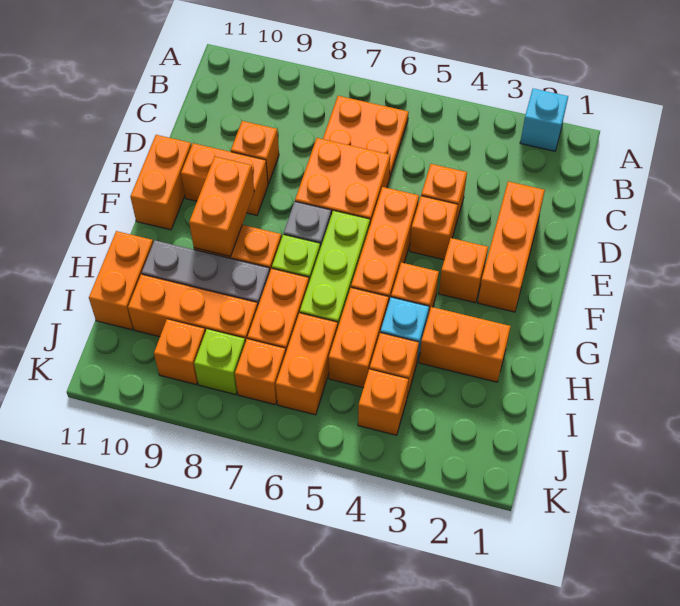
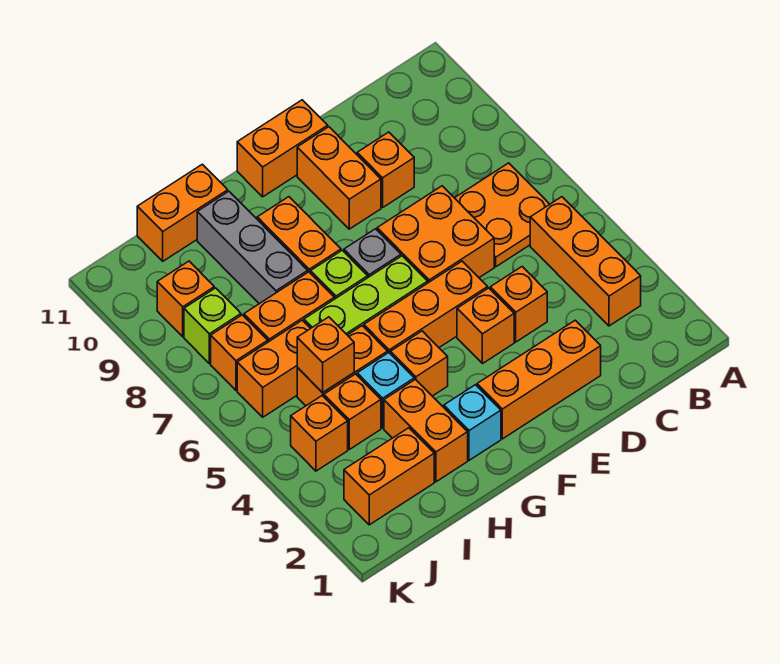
cyan 1x1 brick [520,89,568,151] -> cyan 1x1 brick moved to [444,385,501,460]
orange 1x1 brick [439,238,488,303] -> orange 1x1 brick moved to [297,317,354,393]
orange 1x2 brick [189,157,254,256] -> orange 1x2 brick moved to [344,428,434,525]
orange 1x3 brick [128,274,258,342] -> orange 1x3 brick moved to [530,197,641,326]

